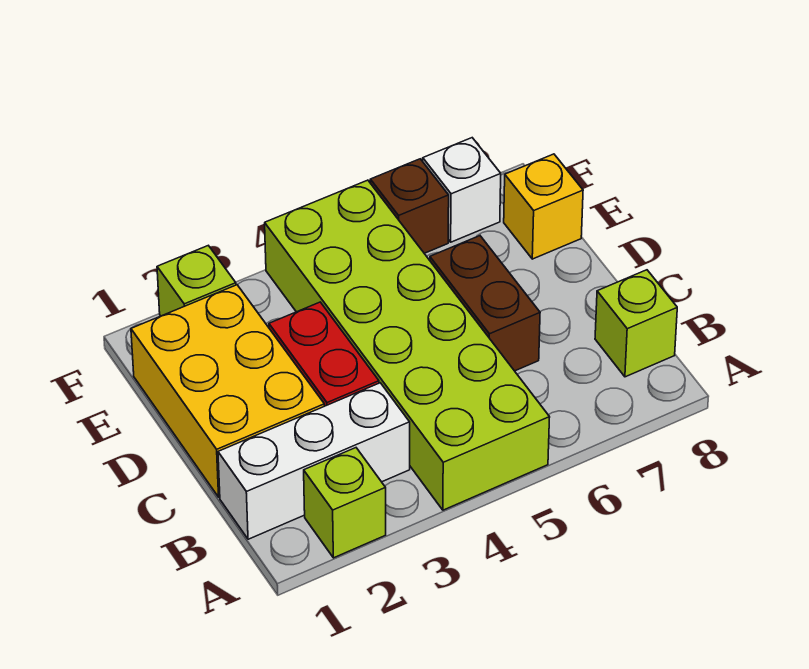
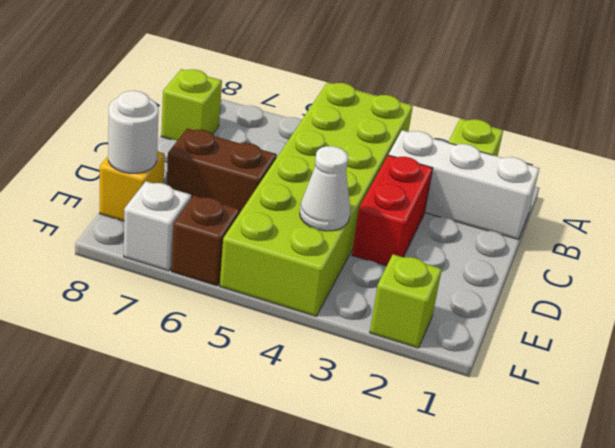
yellow 2x3 brick [131,285,324,497] -> none
brown 1x2 brick [430,236,540,371] -> brown 1x2 brick turned to [167,129,277,212]
none -> white 1x1 cone [300,146,350,231]
none -> white 1x1 round brick [108,91,159,173]

